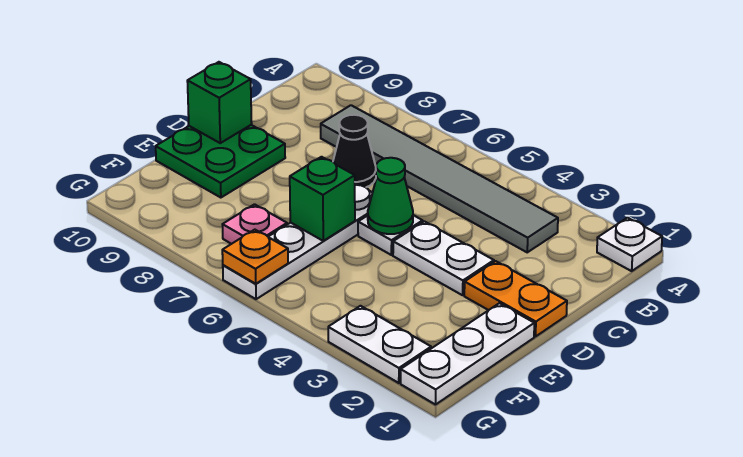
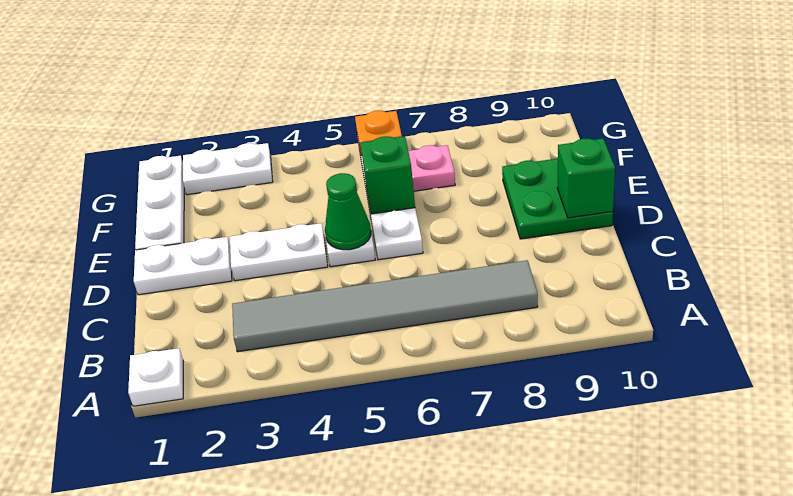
black 1x1 cone [333,115,376,187] -> none
orange 1x2 plate [464,261,567,337] -> white 1x2 plate [134,237,232,295]

